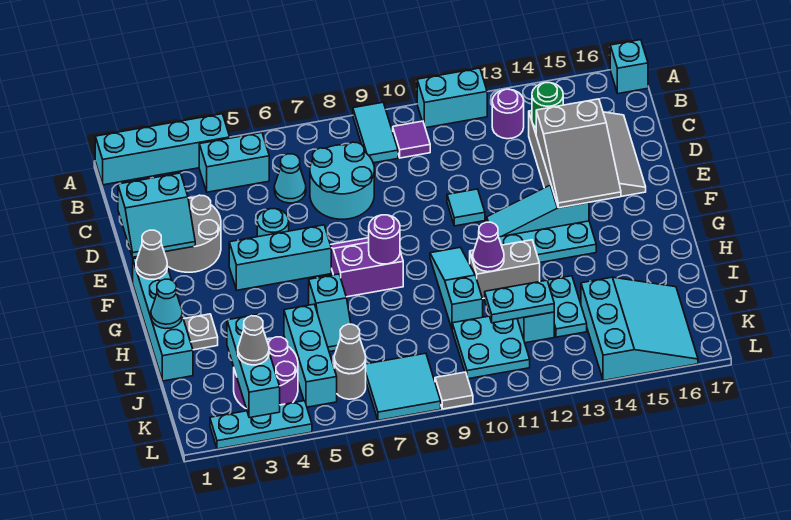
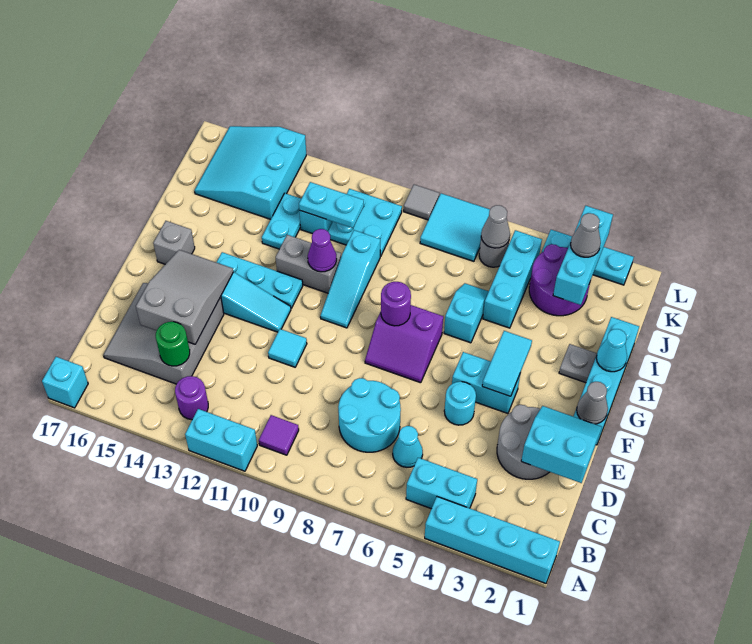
cyan 1x2 tile [353,102,398,163] -> cyan 1x2 tile moved to [482,331,532,396]
cyan 1x3 brick [229,225,331,290] -> cyan 1x2 brick [452,352,520,414]
none -> grey 1x1 brick [153,221,195,264]

